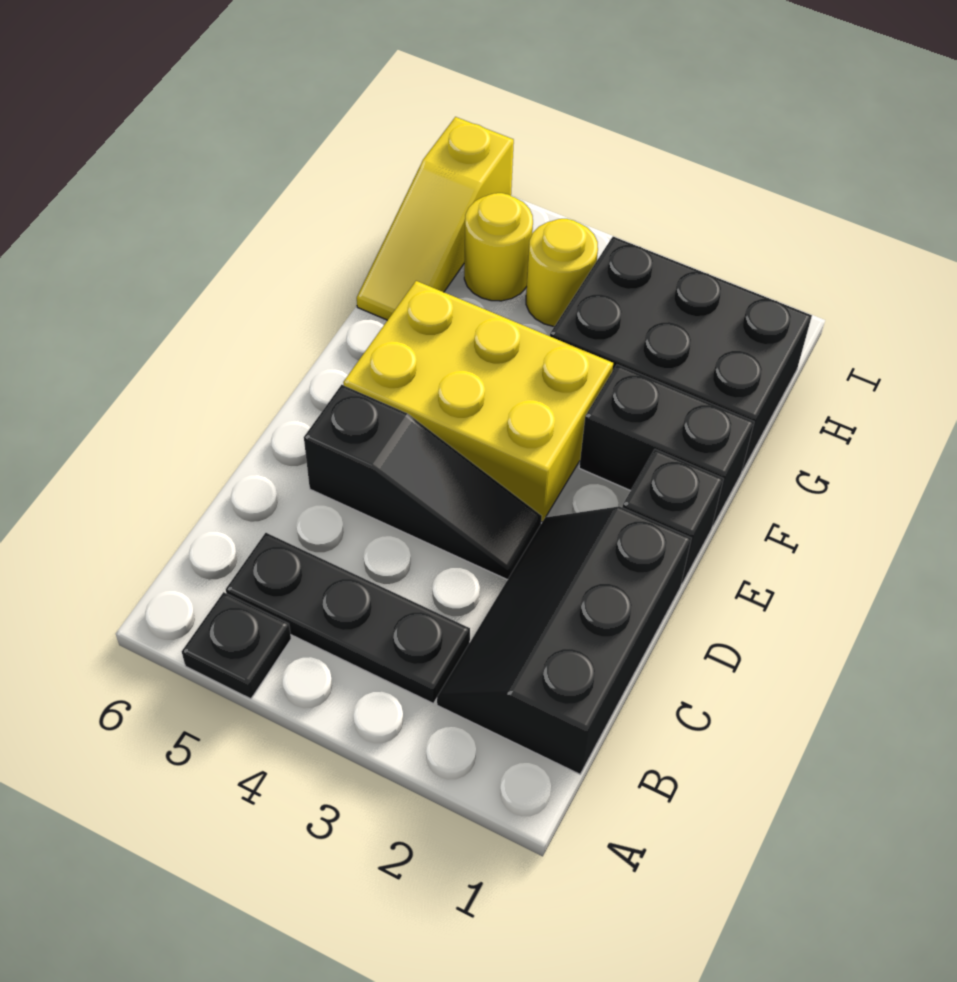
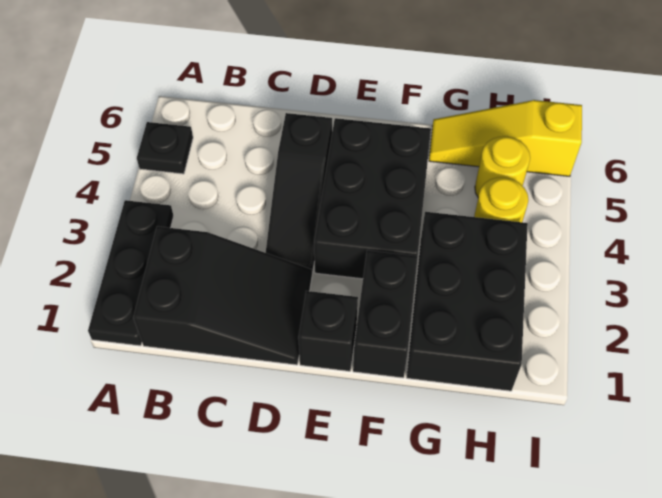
black 2x3 slope [437,506,691,774] -> black 2x3 slope turned to [133,226,312,365]
black 1x3 plate [226,533,470,703] -> black 1x3 plate moved to [88,200,174,346]
yellow 2x3 brick [343,281,613,522] -> black 2x3 brick [314,118,431,279]

